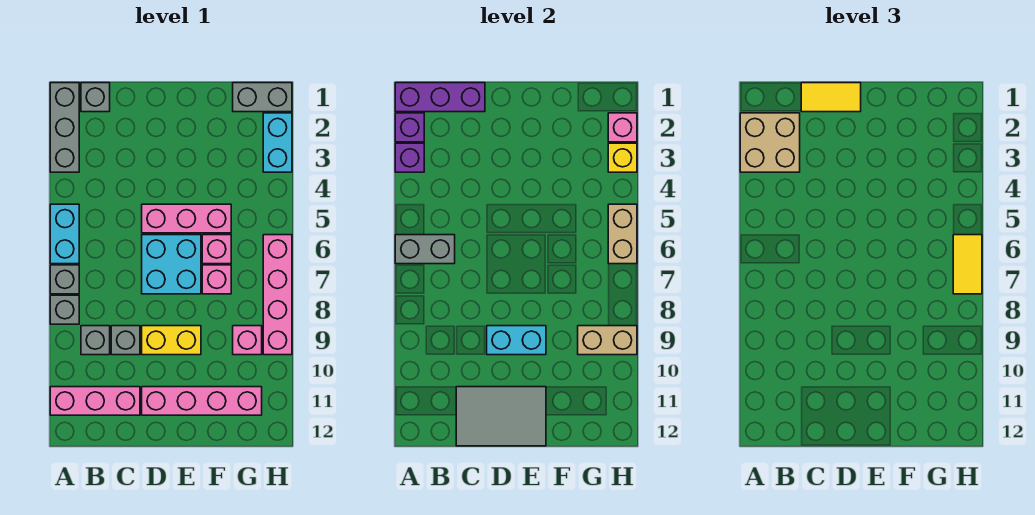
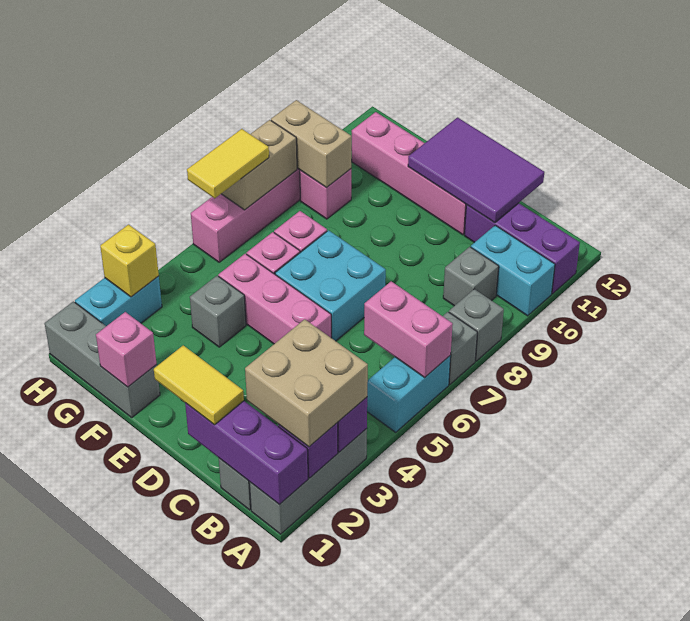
grey 1x2 brick [395,235,455,264] -> pink 1x2 brick [364,281,453,377]
pink 1x3 brick [50,387,140,415] -> purple 1x3 brick [464,203,580,294]
grey 1x1 brick [111,326,140,355] -> grey 1x1 brick moved to [190,276,246,347]
grey 2x3 tile [456,387,546,446] -> purple 2x3 tile [408,118,544,223]
yellow 1x2 brick [142,326,201,355] -> none
cyan 1x2 brick [487,326,546,355] -> cyan 1x2 brick moved to [471,225,555,316]
grey 1x2 brick [233,83,292,112] -> grey 1x3 brick [45,301,160,417]
pink 1x1 brick [608,113,637,142] -> pink 1x1 brick moved to [96,312,157,387]
tan 1x2 brick [608,204,637,264] -> tan 1x2 brick moved to [221,120,297,210]

